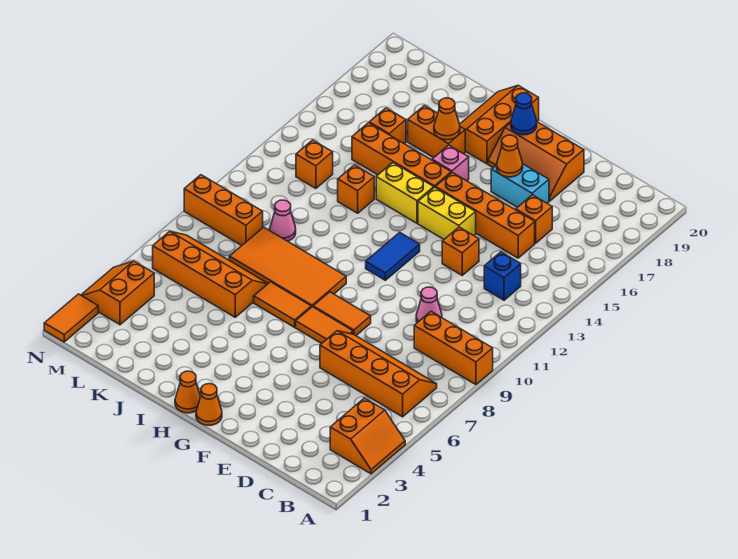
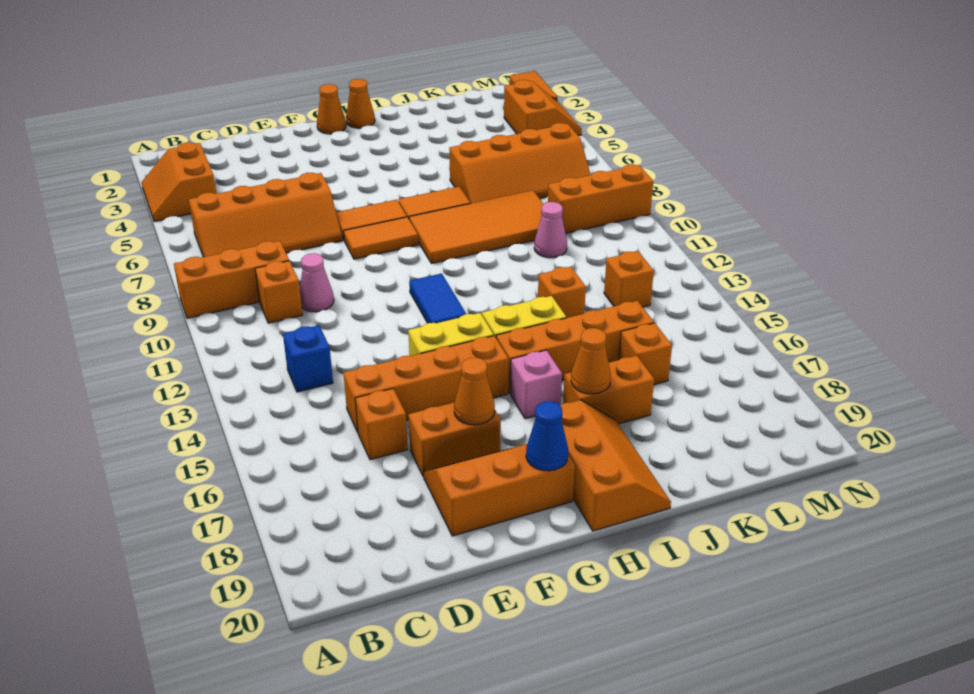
orange 1x1 brick [442,227,479,275] -> orange 1x1 brick moved to [255,261,302,323]
cyan 1x2 brick [491,164,549,207] -> orange 1x2 brick [408,402,501,477]

